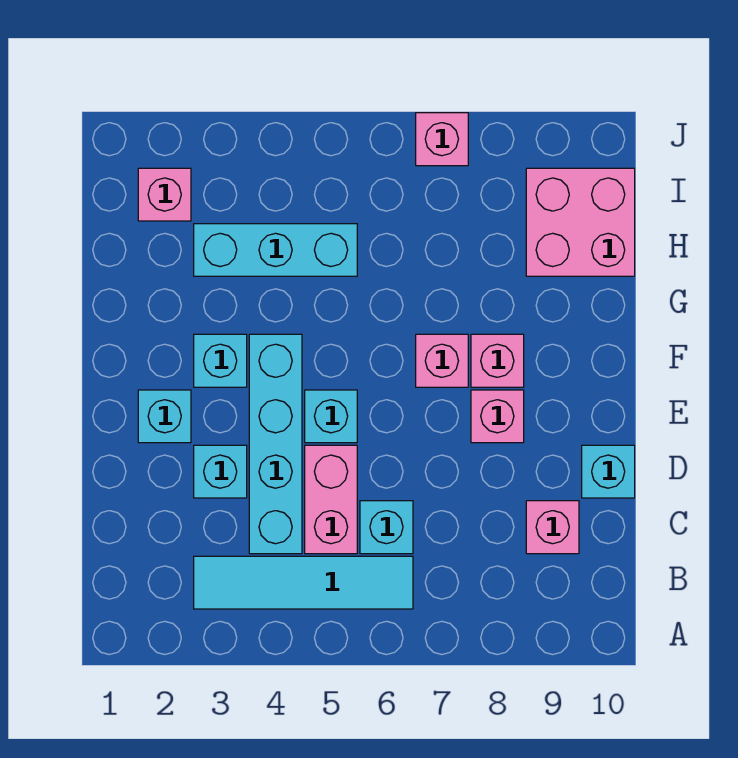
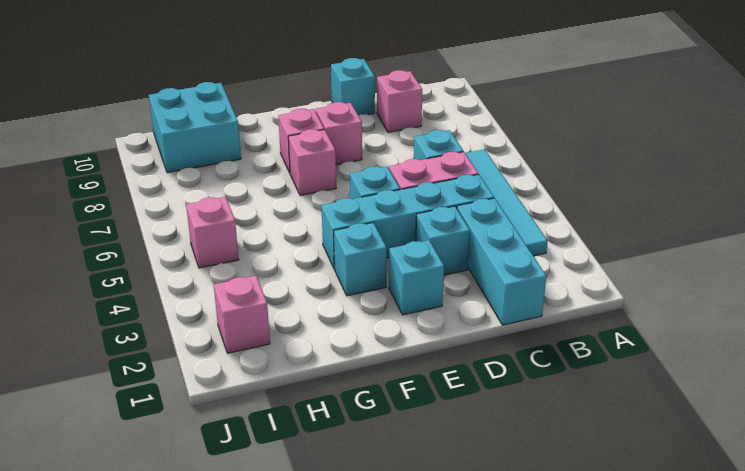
cyan 1x3 brick [194,224,357,276] -> cyan 1x3 brick moved to [457,198,546,325]
pink 2x2 brick [526,168,635,276] -> cyan 2x2 brick [149,82,241,173]
pink 1x1 brick [416,113,468,166] -> pink 1x1 brick moved to [186,197,239,268]

